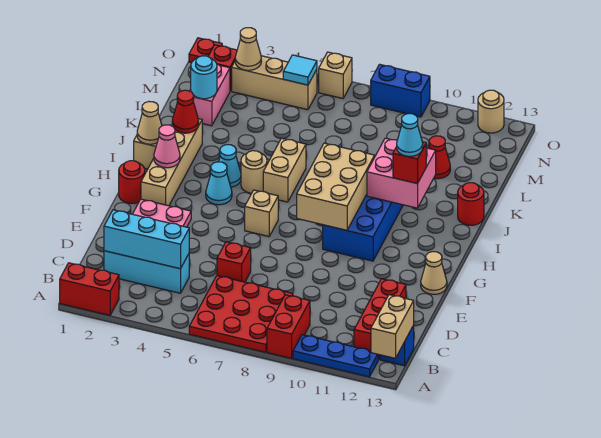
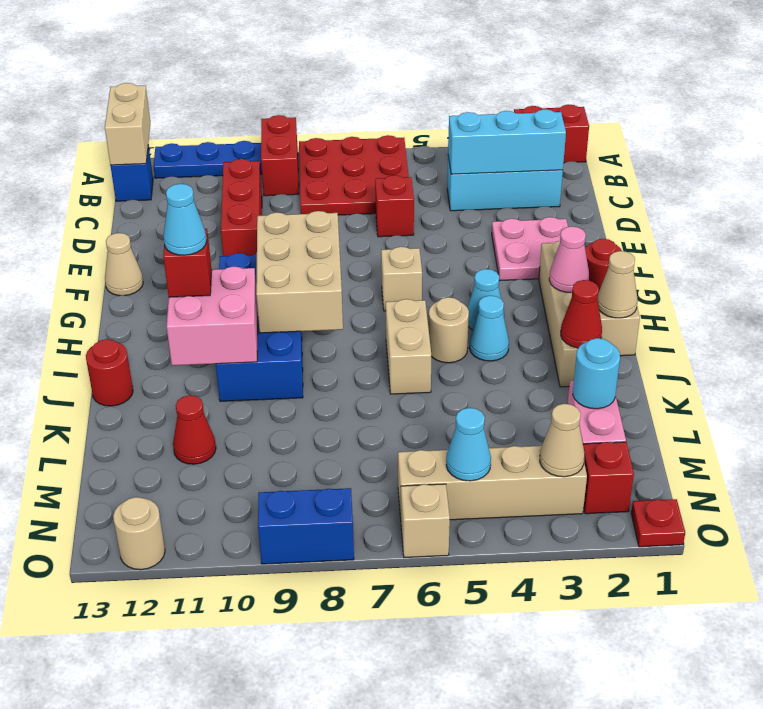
red 1x3 brick [354,279,406,360] -> red 1x3 brick moved to [221,159,262,256]
tan 1x3 brick [232,56,317,110] -> tan 1x4 brick [398,446,587,520]
cyan 1x1 tile [283,55,317,85] -> cyan 1x1 cone [446,408,491,481]

